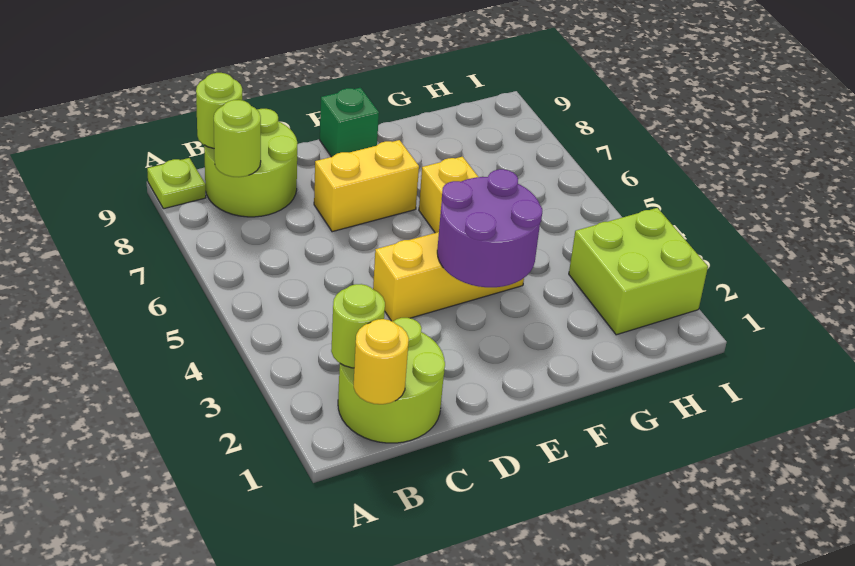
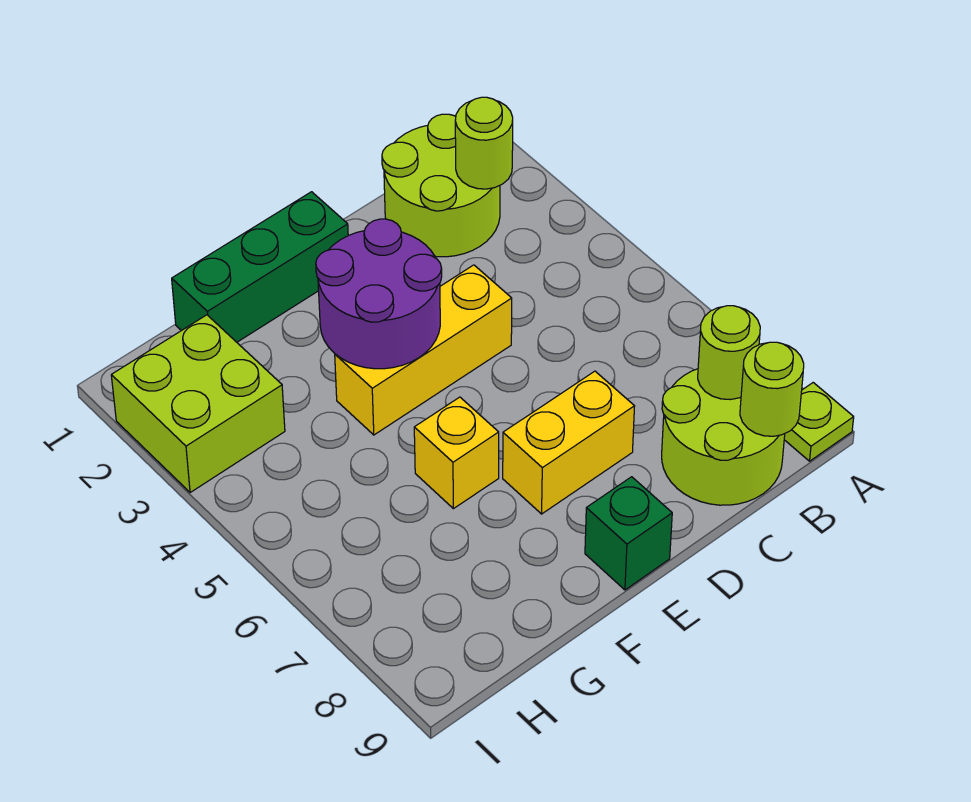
yellow 1x1 round brick [354,319,409,404] -> none
none -> green 1x3 brick [172,192,348,342]

